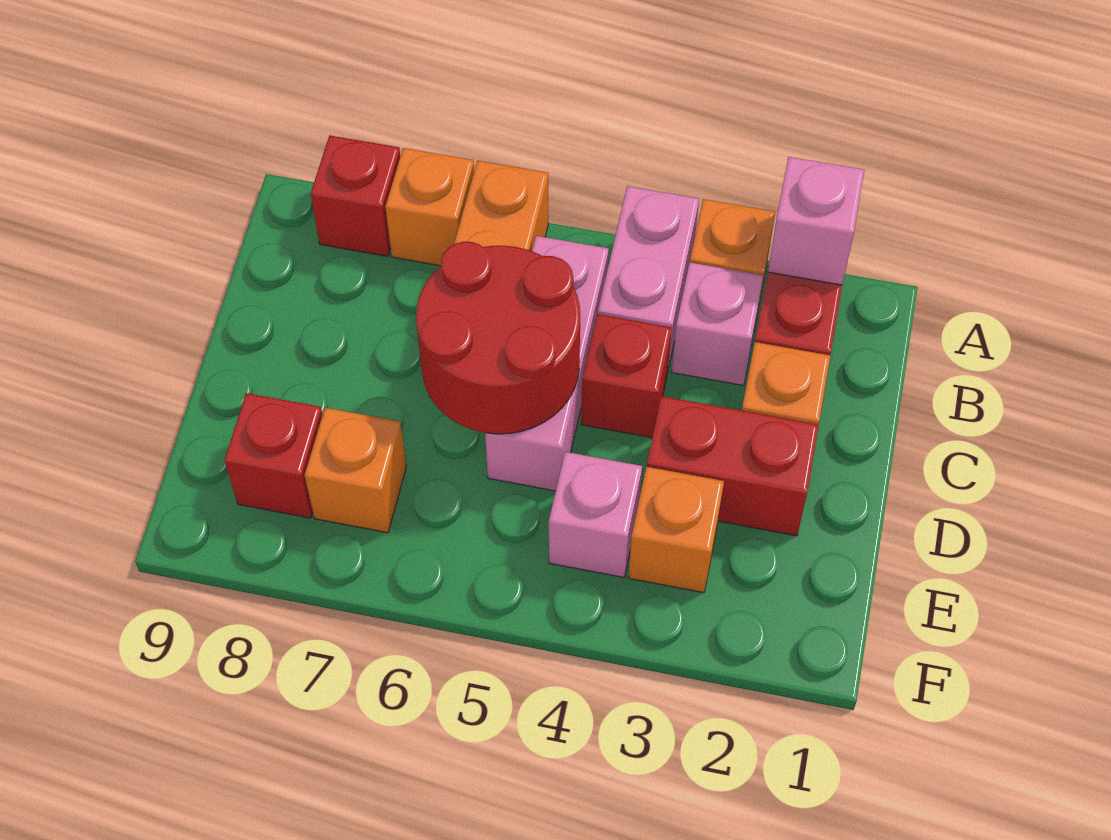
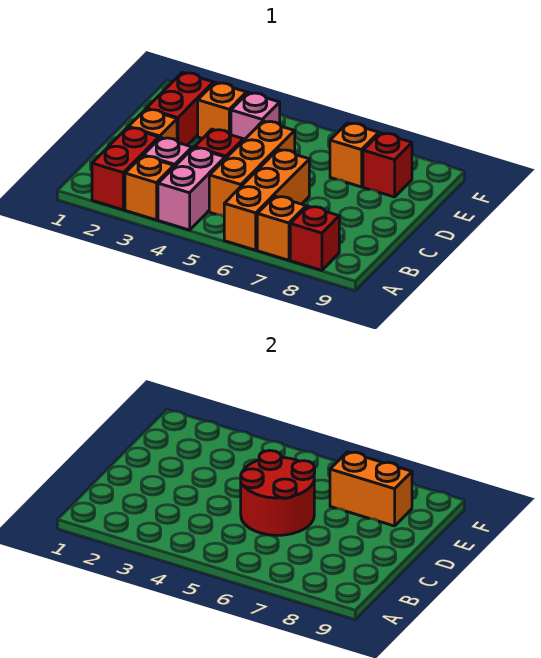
pink 1x1 brick [768,157,864,285] -> none
pink 1x3 brick [485,236,609,491] -> orange 1x3 brick [209,121,295,216]
red 1x2 brick [647,396,819,536] -> red 1x2 brick turned to [147,72,214,145]
none -> orange 1x2 brick [330,452,412,526]

